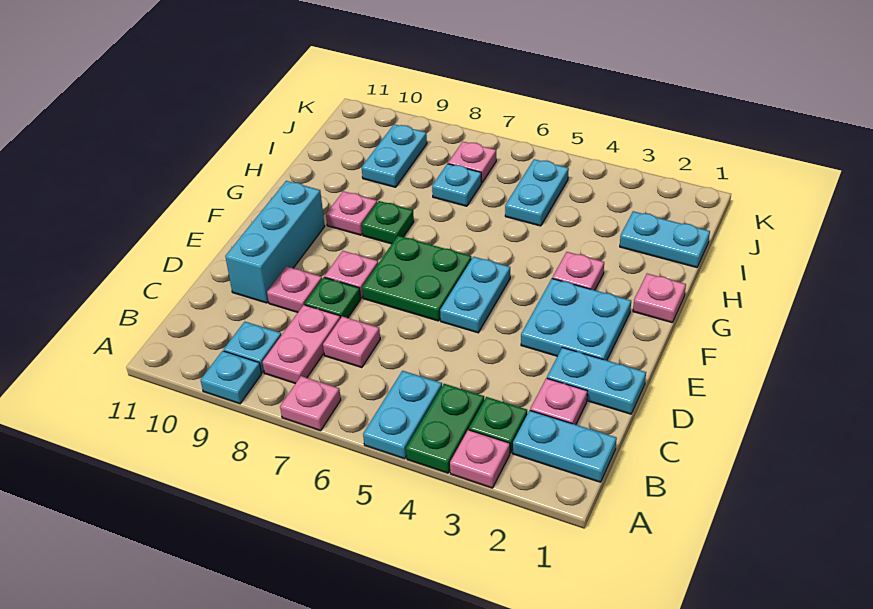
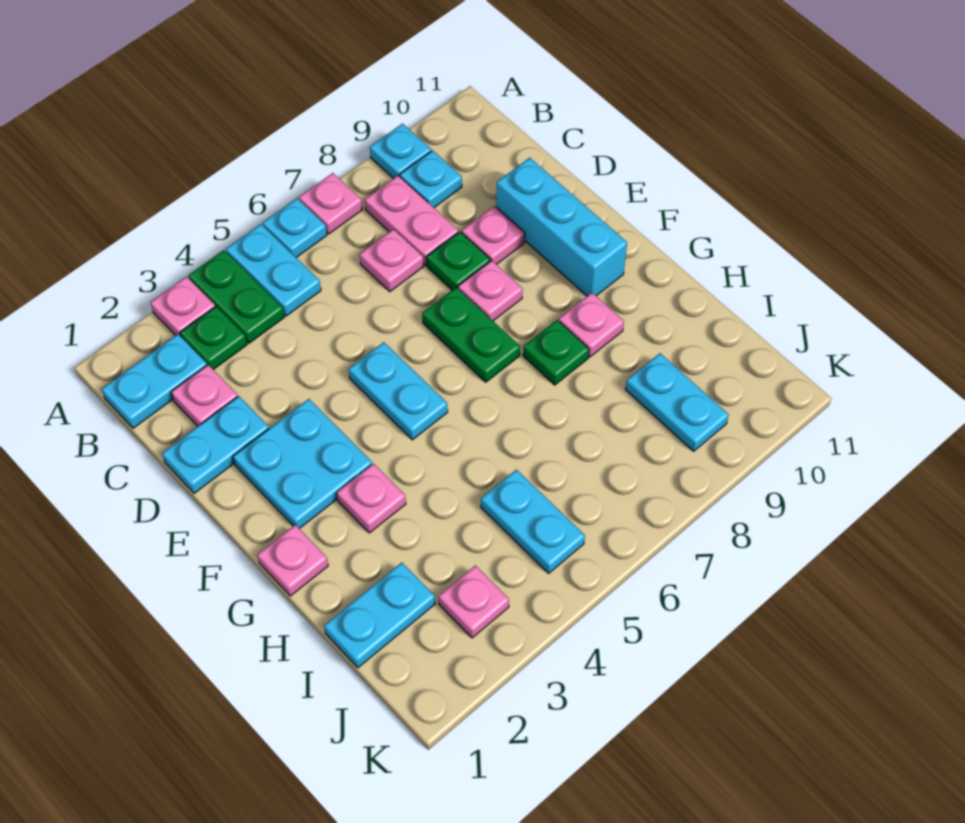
green 2x2 plate [362,236,472,321] -> green 1x2 plate [422,287,520,382]
cyan 1x1 plate [432,164,482,206] -> cyan 1x1 plate moved to [263,198,327,258]
pink 1x1 plate [448,142,496,182] -> pink 1x1 plate moved to [438,566,509,638]

